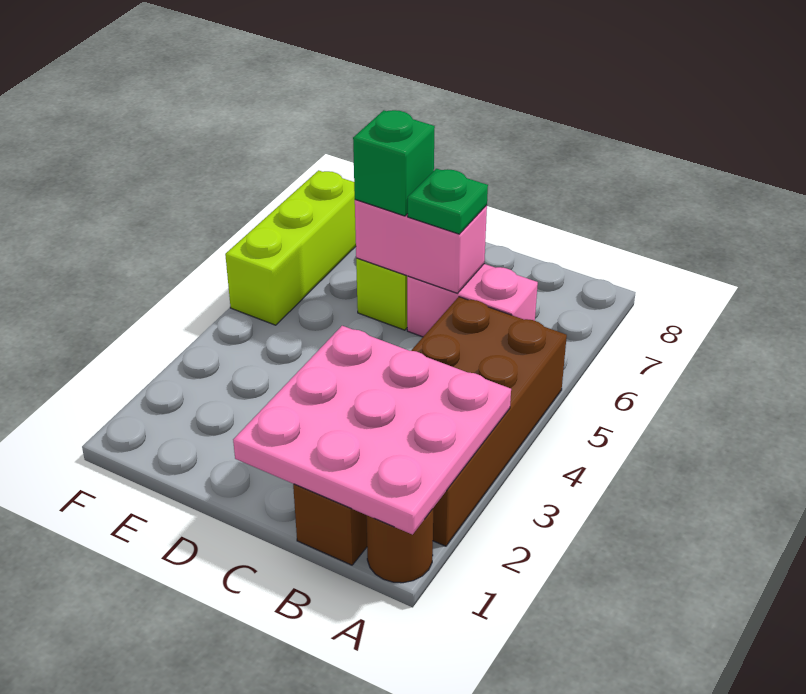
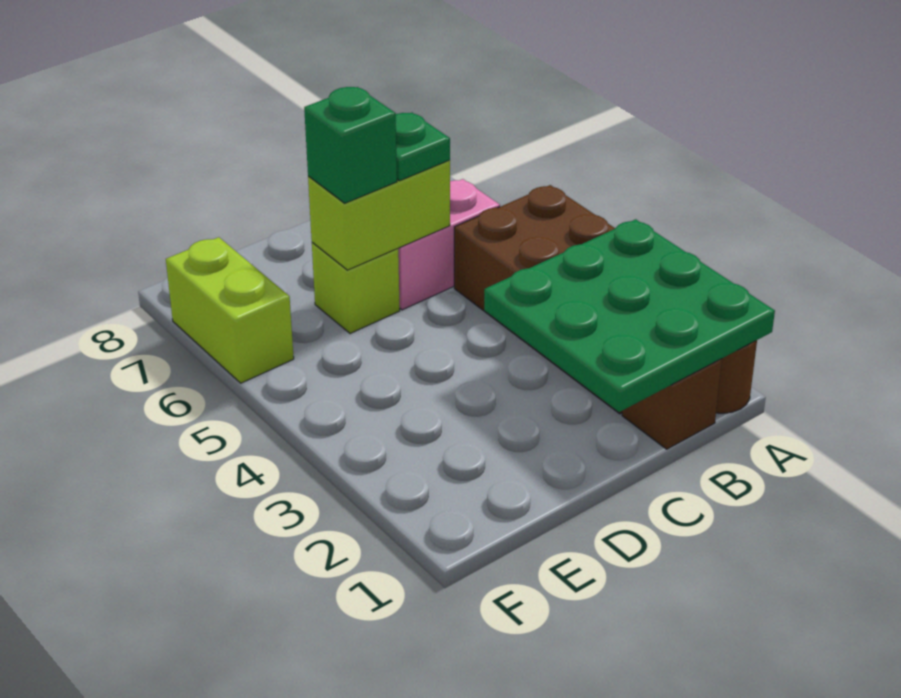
pink 3x3 plate [233,326,511,535] -> green 3x3 plate [484,219,775,412]
pink 1x2 brick [355,200,487,293] -> lime 1x2 brick [308,160,450,270]
lime 1x3 brick [225,170,356,325] -> lime 1x2 brick [166,237,294,383]

